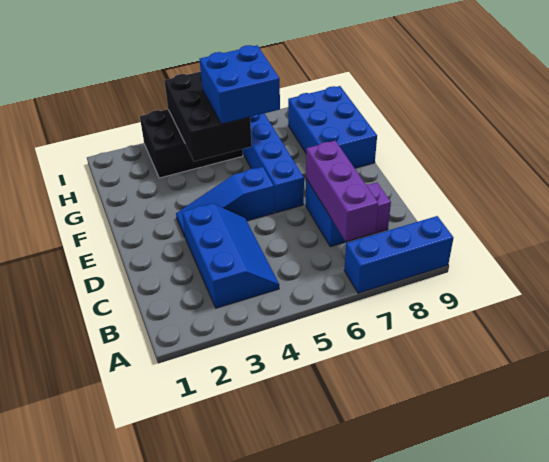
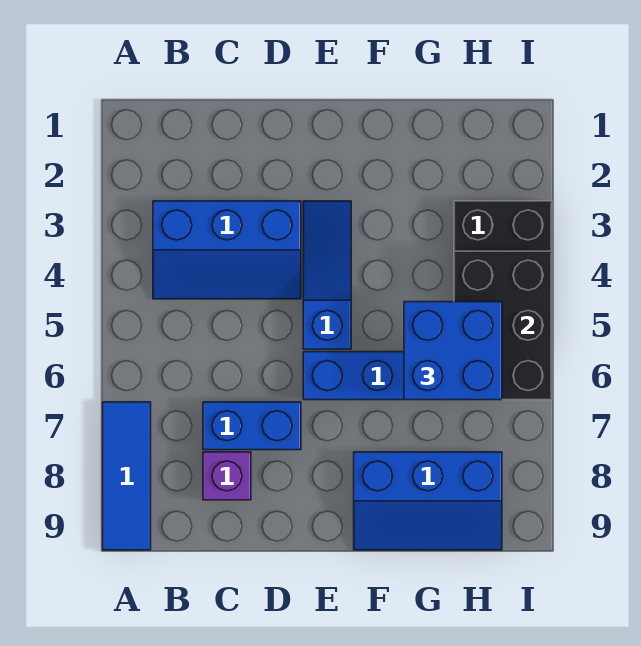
blue 1x3 brick [344,216,453,293] -> blue 1x3 tile [103,402,151,550]
purple 1x3 brick [306,141,378,241] -> none
blue 2x3 brick [288,86,377,168] -> blue 2x3 slope [354,452,502,550]
black 2x3 brick [164,72,252,161] -> black 2x3 brick turned to [454,251,552,400]

